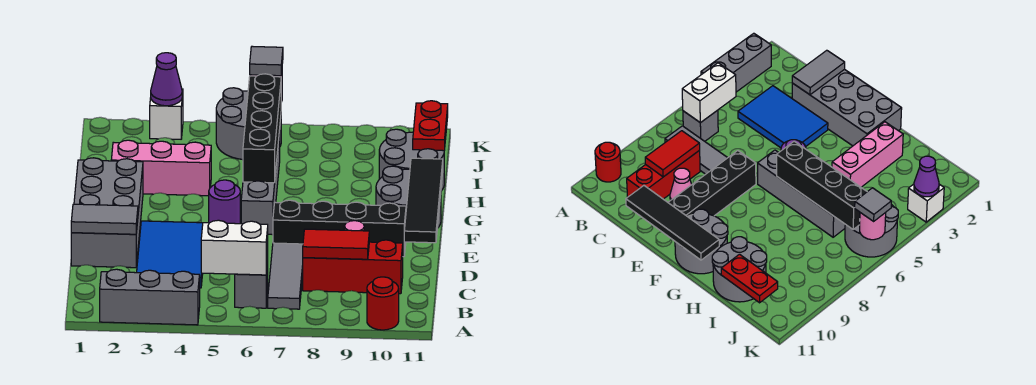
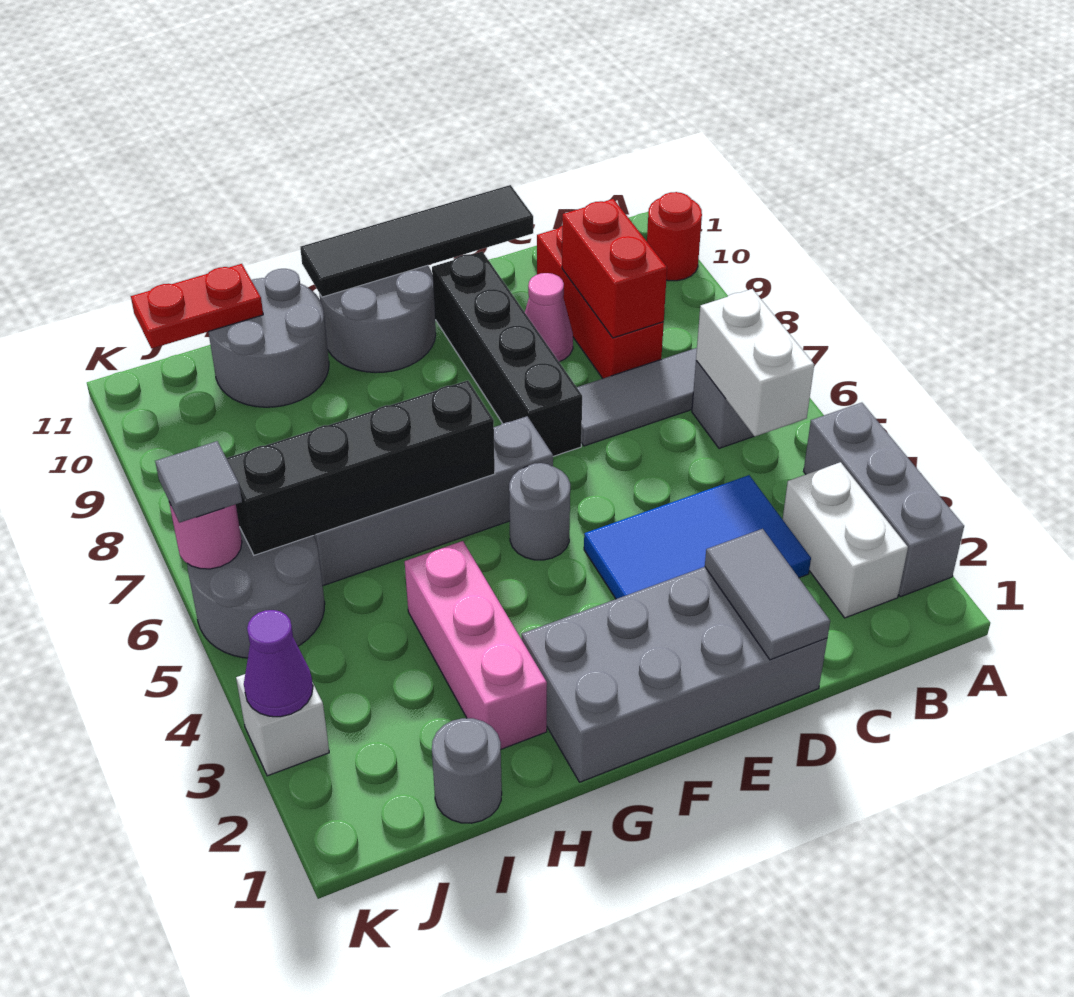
none -> white 1x2 brick [783,462,908,618]
red 1x2 tile [303,229,369,259] -> red 1x2 brick [562,199,667,338]
purple 1x1 round brick [209,180,240,224] -> grey 1x1 round brick [509,463,570,560]
none -> grey 1x1 round brick [432,718,502,823]

